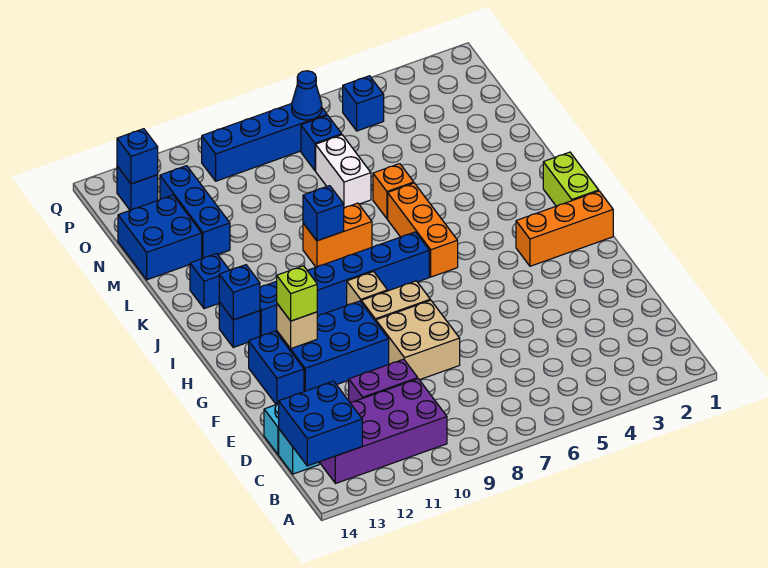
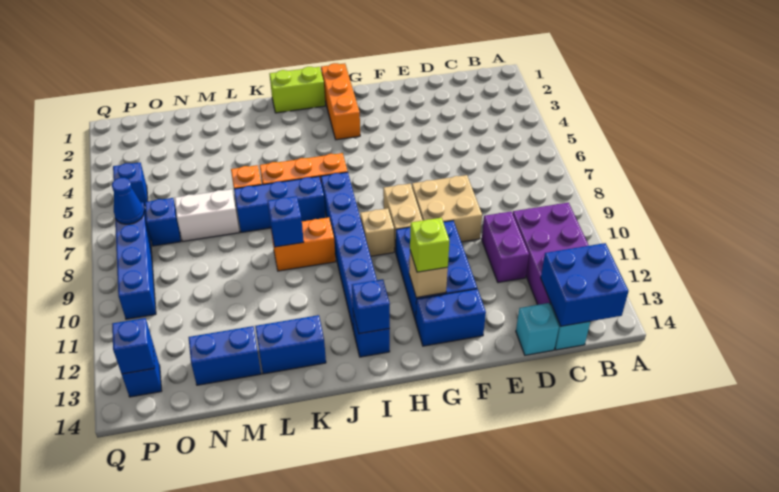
orange 1x2 brick [303,203,372,267] -> orange 1x2 brick turned to [271,217,336,271]
blue 1x1 brick [190,254,229,309] -> blue 1x2 brick [255,315,326,374]
blue 1x3 brick [160,166,230,258] -> blue 1x3 brick moved to [234,176,326,232]
blue 2x2 brick [118,195,202,280] -> blue 1x2 brick [188,326,261,385]

